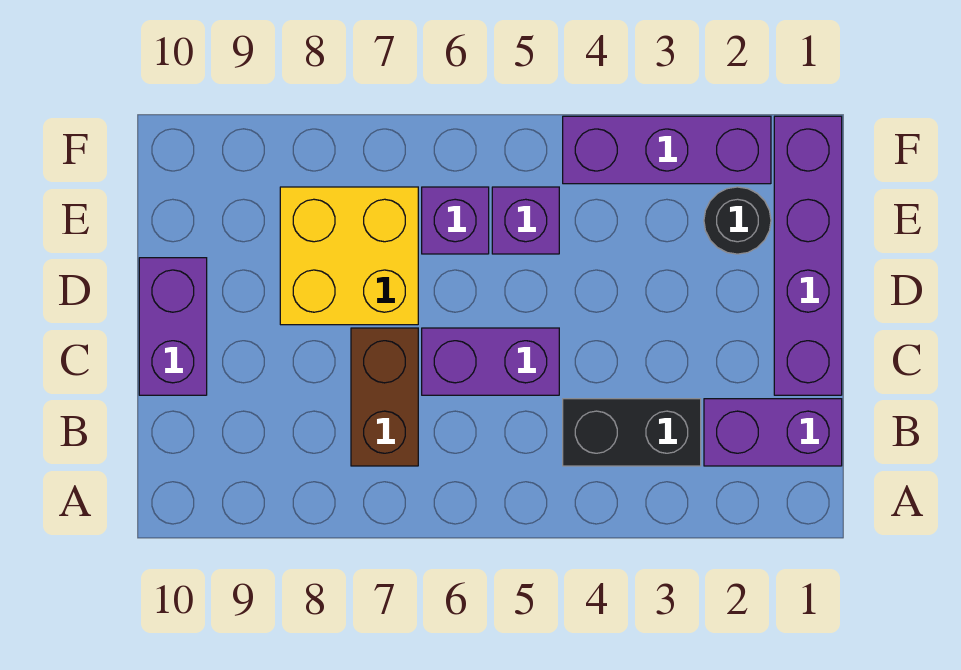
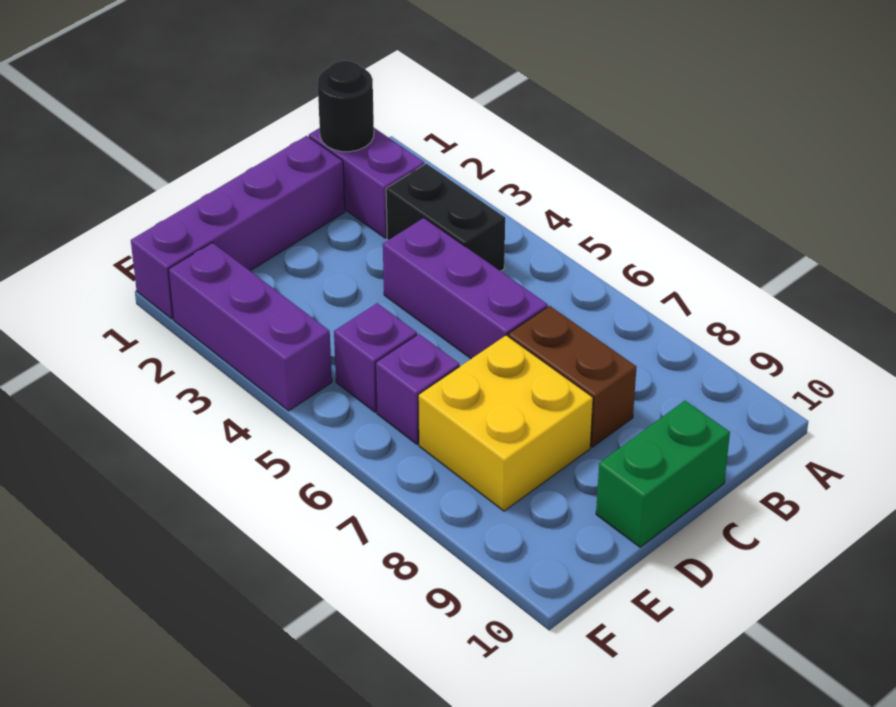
brown 1x2 brick [351,328,418,466] -> brown 1x2 brick turned to [508,306,636,447]
purple 1x2 brick [422,328,559,395] -> purple 1x3 brick [383,218,548,359]
purple 1x2 brick [139,258,207,395] -> green 1x2 brick [596,401,730,547]
black 1x1 round brick [704,187,771,254] -> black 1x1 round brick moved to [318,61,374,152]

